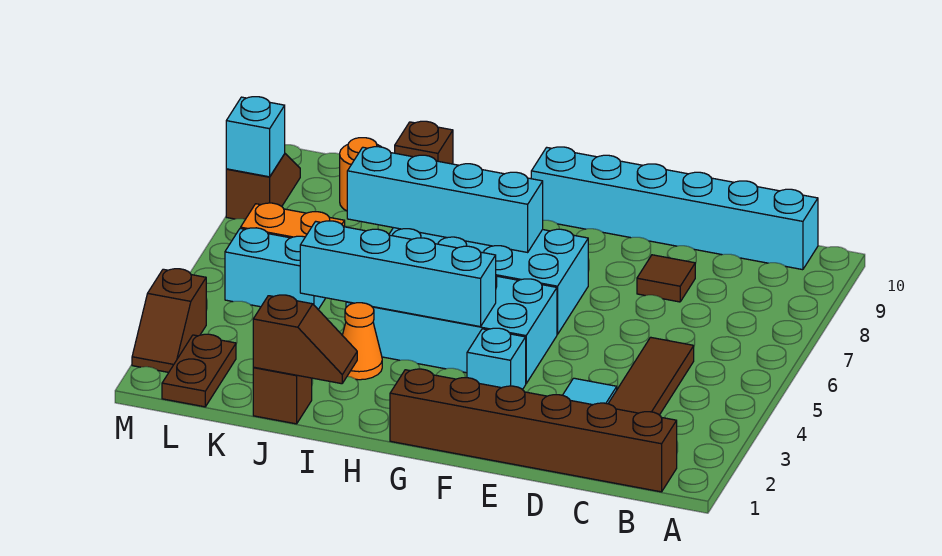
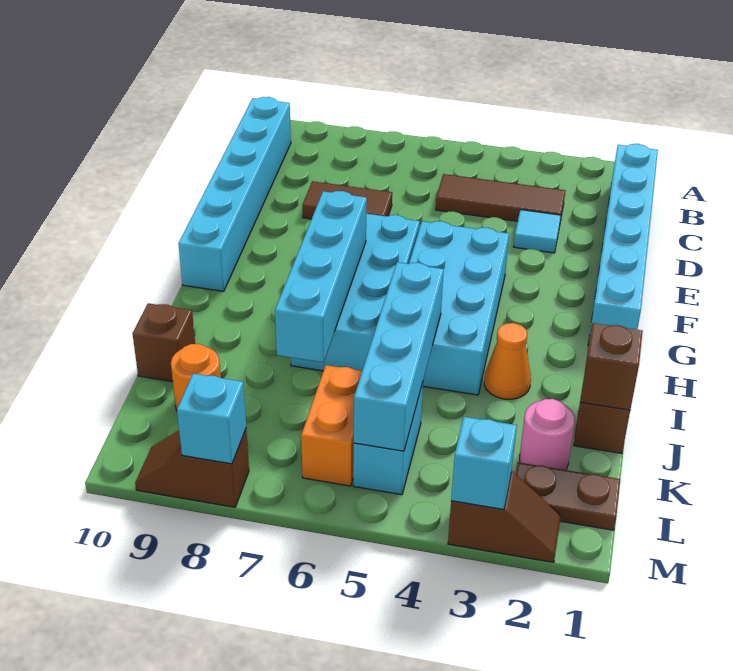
brown 1x6 brick [390,369,677,492] -> cyan 1x6 brick [588,144,658,346]
brown 1x1 tile [637,255,695,302] -> brown 1x2 tile [302,181,392,219]
cyan 1x1 brick [467,328,526,390] -> cyan 1x1 brick moved to [451,417,517,510]
cyan 1x4 brick [300,221,496,327] -> cyan 1x4 brick moved to [354,262,444,451]
none -> pink 1x1 round brick [520,399,575,470]

